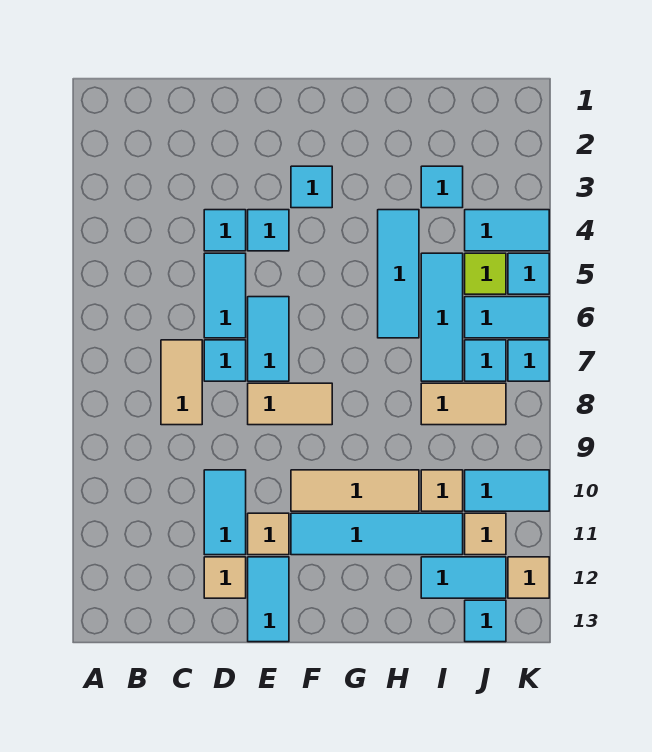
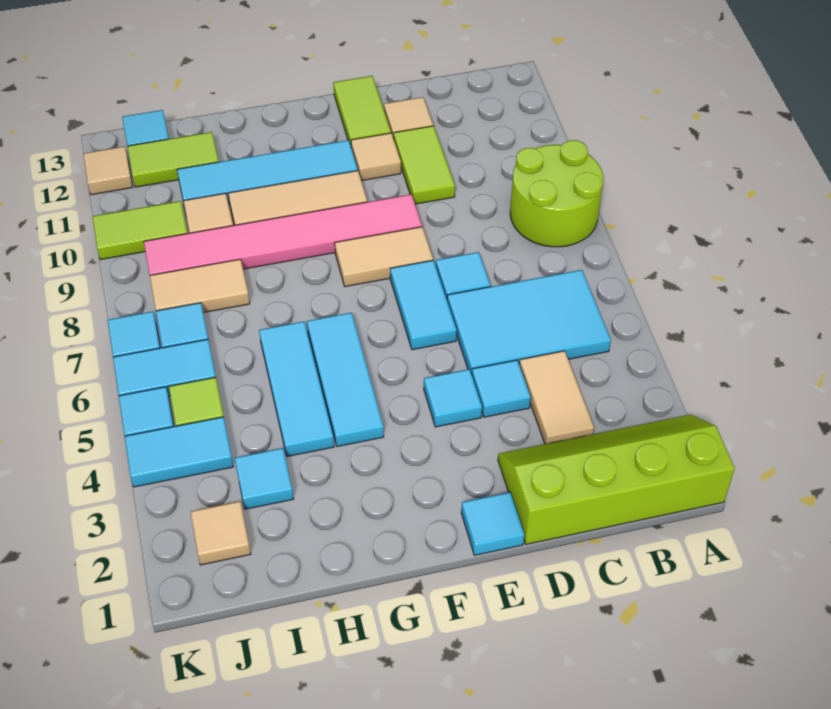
none -> lime 2x4 slope [498,415,735,544]
none -> lime 2x2 round brick [510,140,603,247]
tan 1x2 tile [161,340,202,425] -> tan 1x2 tile moved to [519,351,594,444]
cyan 1x2 tile [204,253,246,338] -> cyan 2x3 tile [447,270,611,374]
cyan 1x2 tile [204,470,246,555] -> lime 1x2 tile [394,126,455,204]
none -> pink 1x6 tile [144,194,422,275]
cyan 1x2 tile [248,557,289,642] -> lime 1x2 tile [333,76,391,145]
cyan 1x1 tile [291,166,332,208] -> cyan 1x1 tile moved to [461,492,524,555]
cyan 1x3 tile [421,253,463,381] -> cyan 1x3 tile moved to [307,313,384,447]
cyan 1x2 tile [421,557,506,598] -> lime 1x2 tile [127,132,219,187]
cyan 1x2 tile [465,470,549,511] -> lime 1x2 tile [92,201,188,260]
tan 1x1 tile [465,513,506,555] -> tan 1x1 tile moved to [191,501,251,565]

